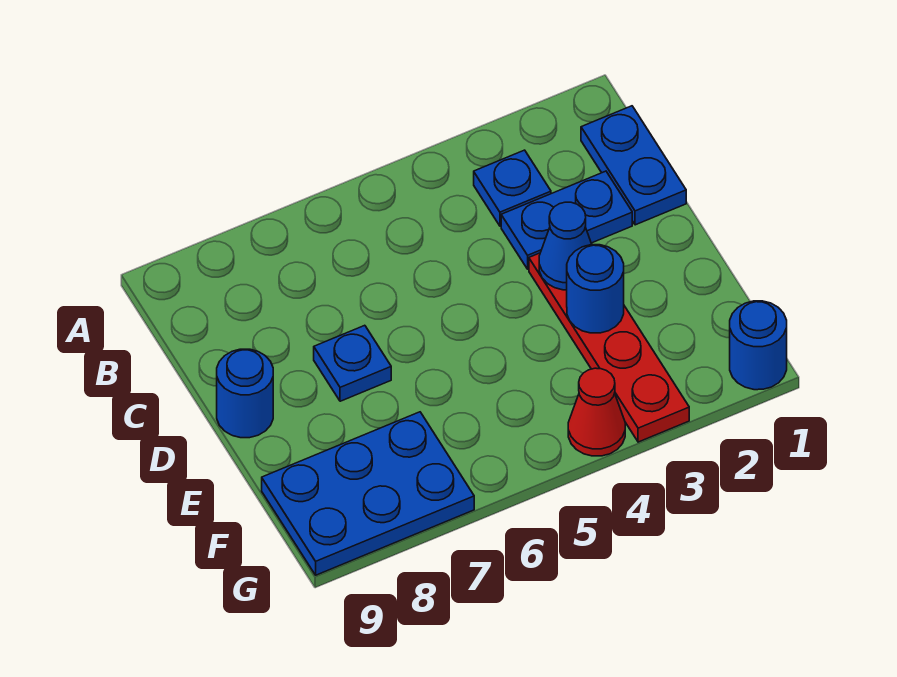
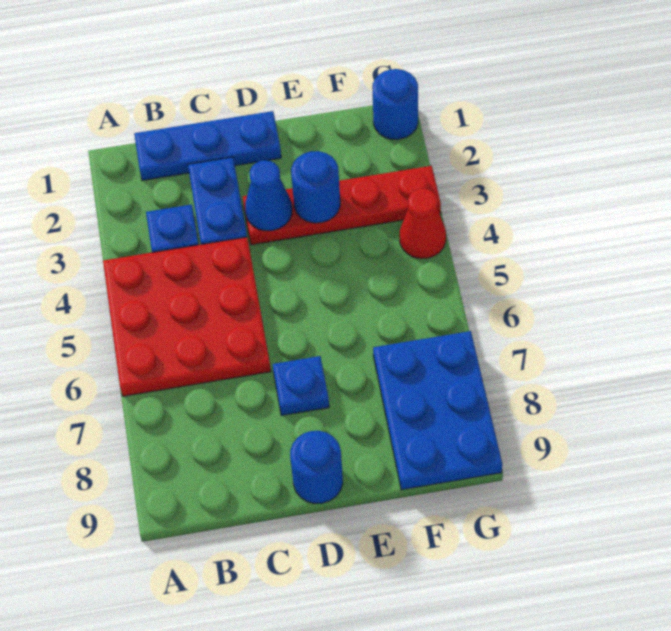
none -> red 3x3 plate [103,237,271,396]
blue 1x2 plate [581,106,686,225] -> blue 1x3 plate [134,111,281,181]

